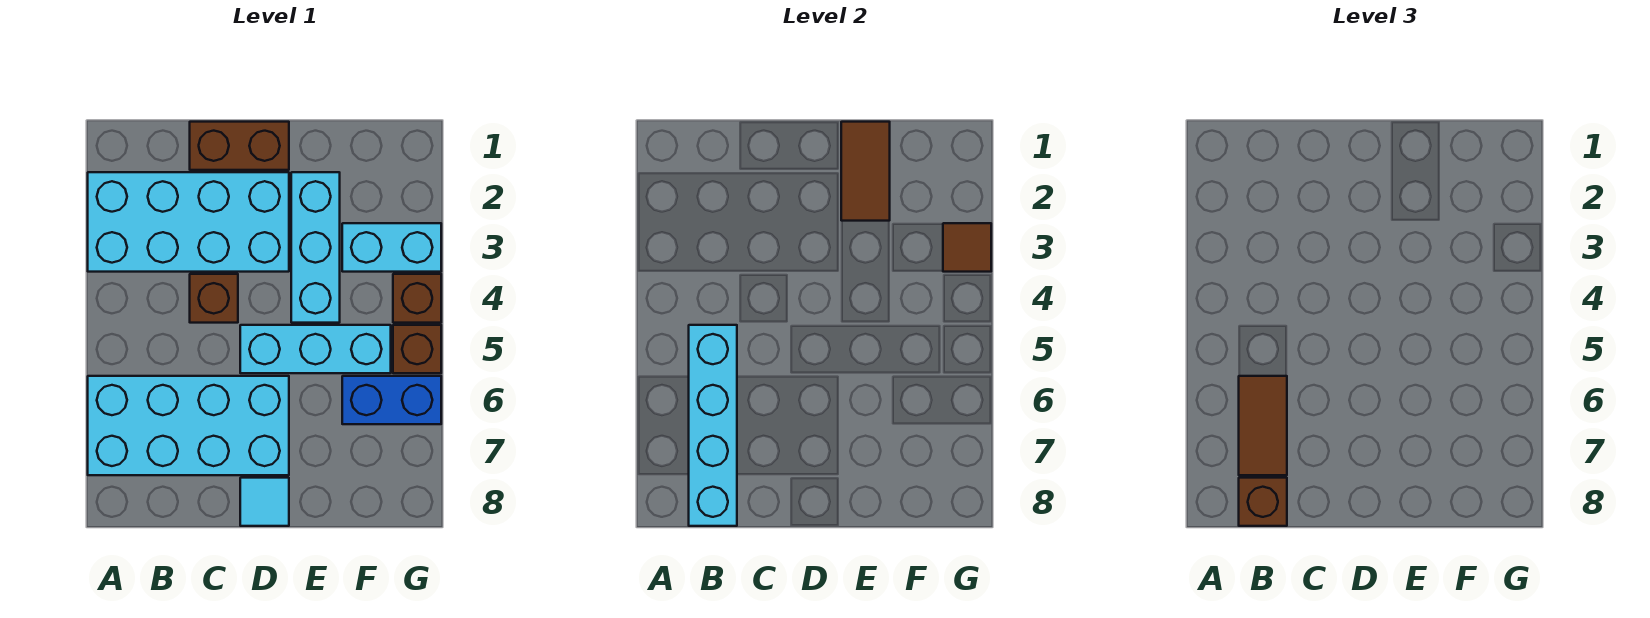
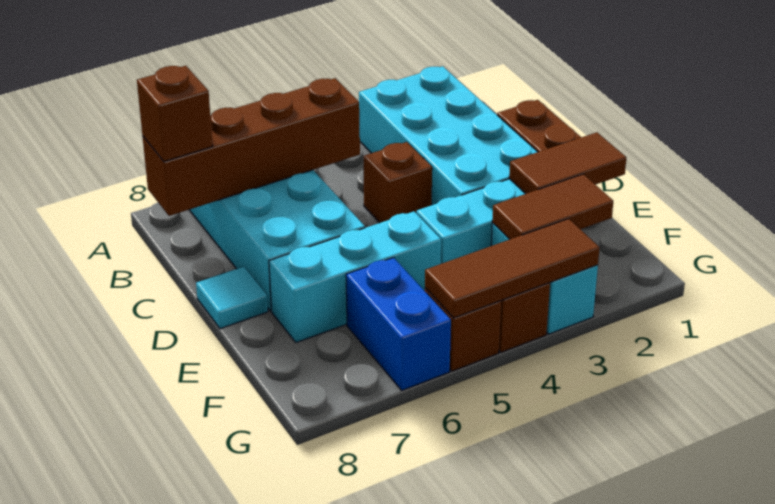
cyan 1x4 brick [689,325,737,526] -> brown 1x4 brick [143,78,360,216]
brown 1x2 tile [1239,376,1287,475] -> brown 1x2 tile moved to [492,174,613,240]
cyan 1x3 brick [240,325,391,373] -> cyan 1x3 brick turned to [269,212,441,343]
brown 1x1 tile [943,223,991,272] -> brown 1x3 tile [425,219,600,318]

